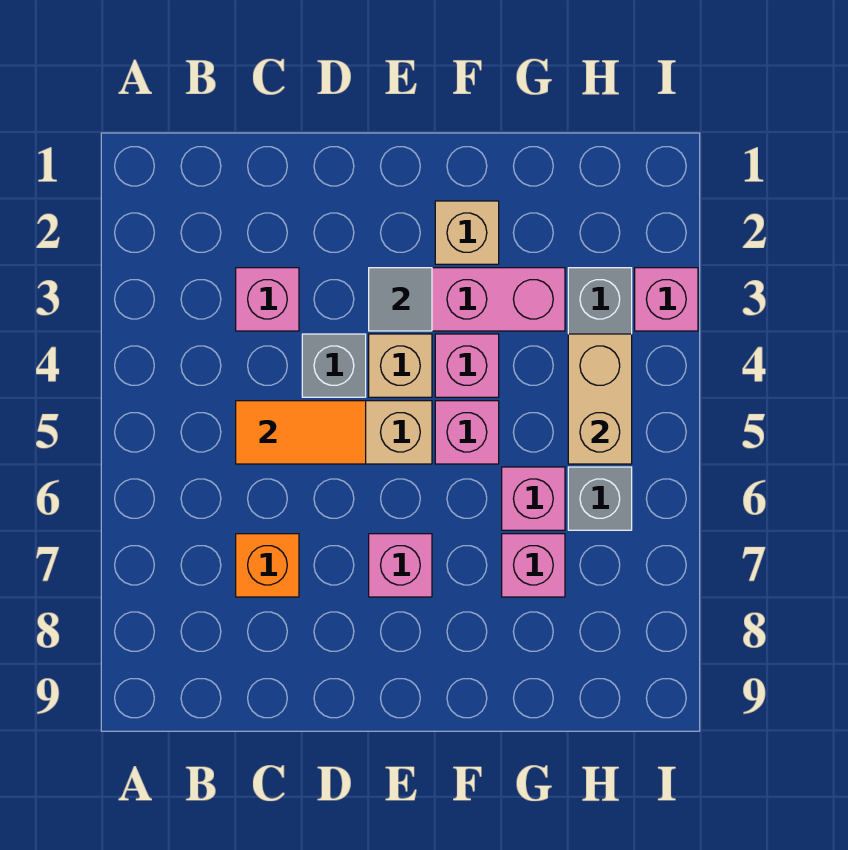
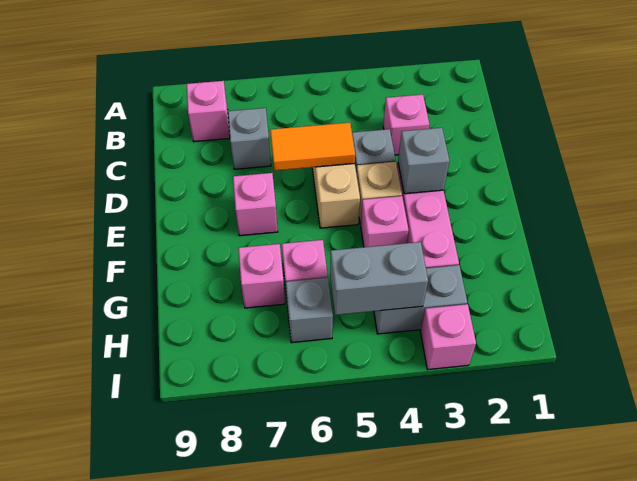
orange 1x2 tile [236,401,366,464] -> orange 1x2 tile turned to [270,123,355,171]
orange 1x1 brick [236,534,299,597] -> grey 1x1 brick [228,108,271,169]
grey 1x1 tile [369,268,432,331] -> grey 1x1 brick [398,128,450,194]
tan 1x1 brick [435,201,499,264] -> none
pink 1x1 brick [435,401,499,464] -> pink 1x1 brick moved to [187,81,230,142]
tan 1x2 brick [568,334,632,464] -> grey 1x2 brick [330,242,428,315]

